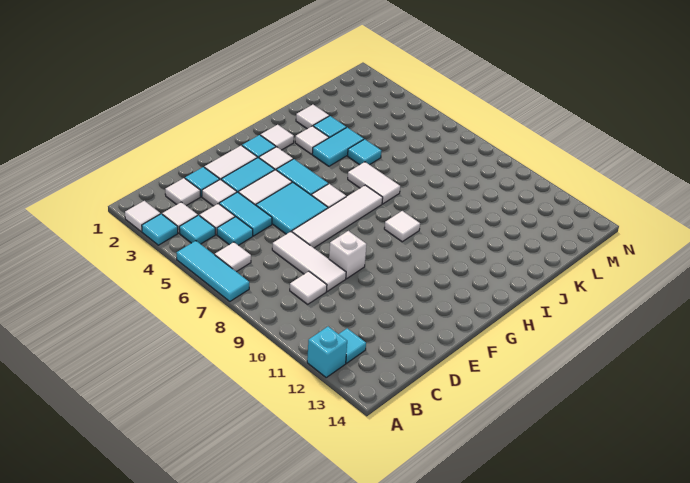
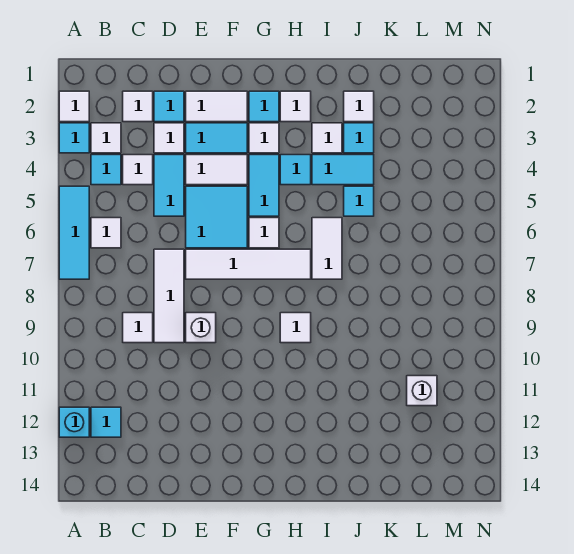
cyan 1x1 tile [217,217,253,245] -> cyan 1x1 tile moved to [280,155,311,185]
none -> white 1x1 brick [407,376,437,406]

